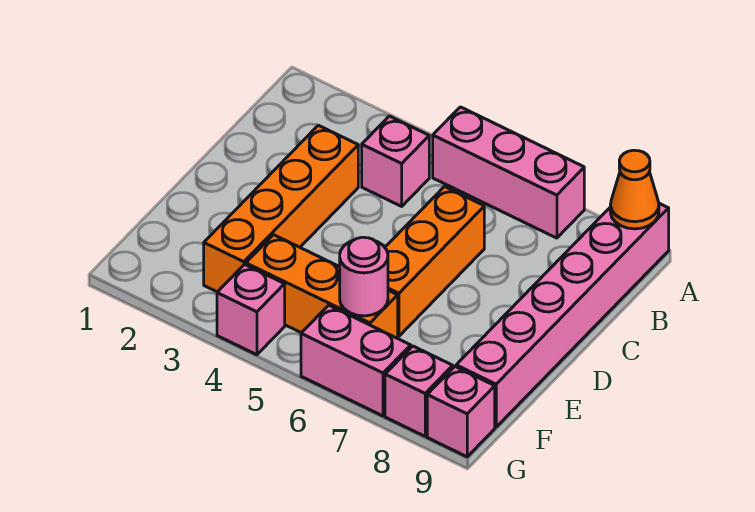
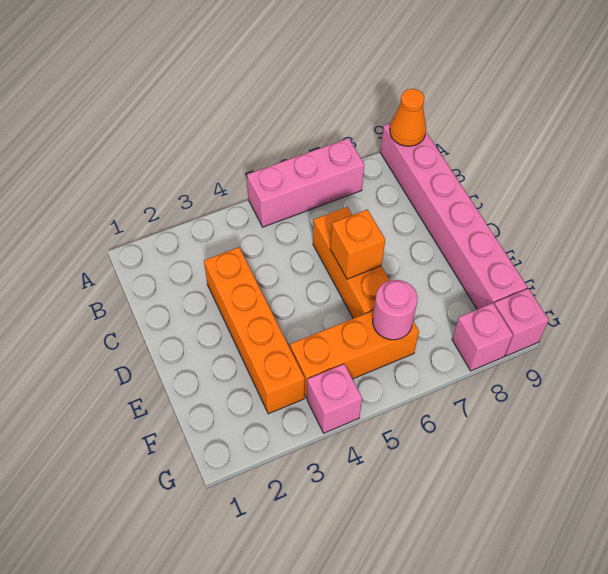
pink 1x1 brick [362,116,429,206] -> none
none -> orange 1x1 brick [330,210,385,279]
pink 1x2 brick [301,305,411,416] -> none

